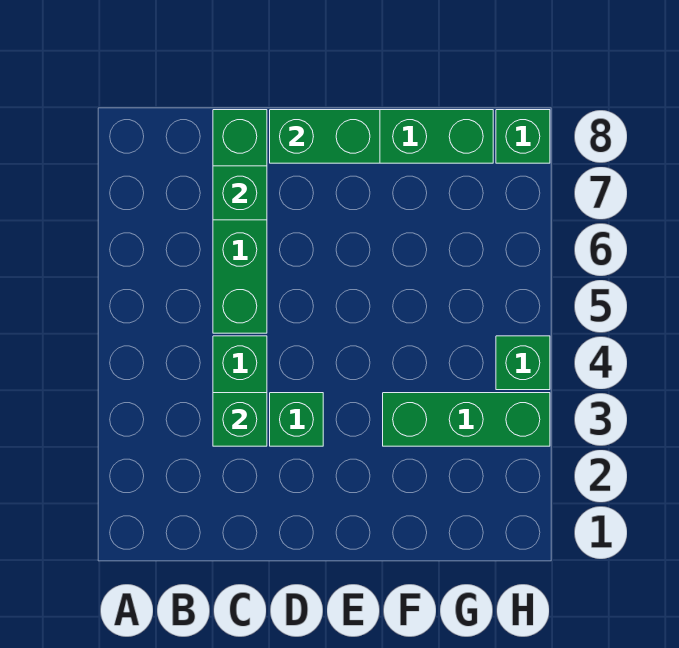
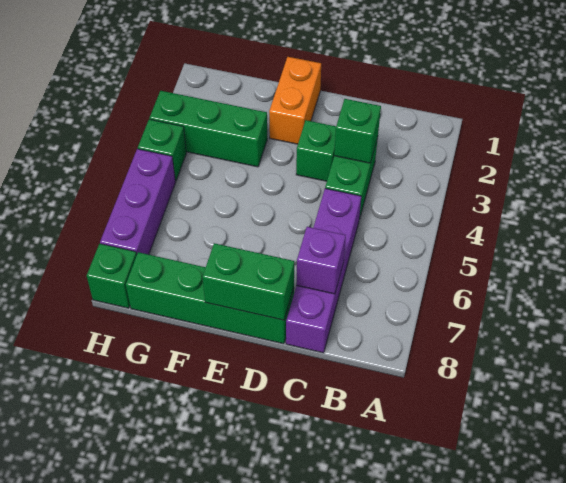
green 1x4 brick [213,110,267,333] -> purple 1x4 brick [286,188,361,353]
green 1x1 brick [213,166,267,220] -> purple 1x1 brick [296,227,346,294]
none -> orange 1x2 brick [269,57,321,144]
none -> purple 1x3 brick [100,149,176,255]

